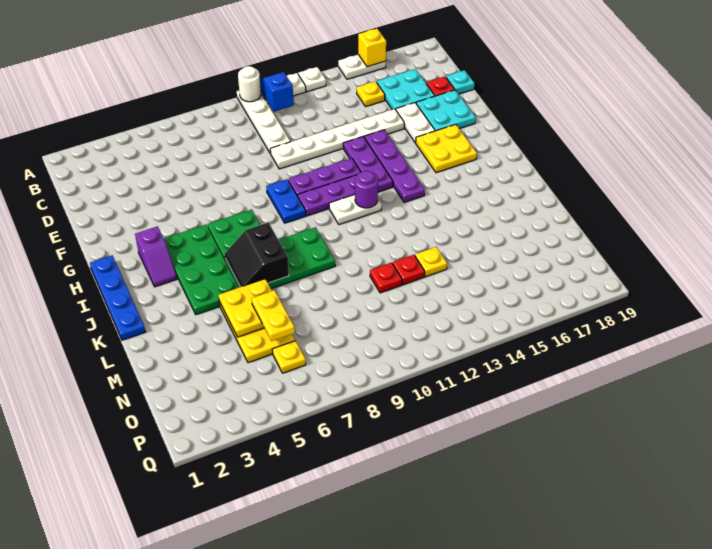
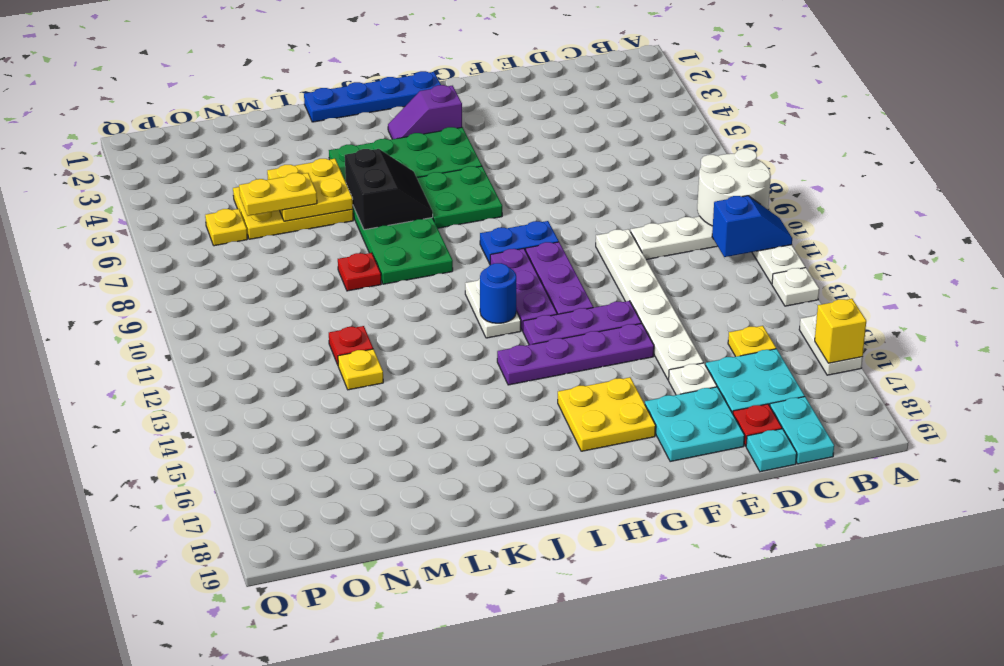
white 1x1 round brick [238,66,261,102] -> white 2x2 round brick [697,149,771,226]
none -> cyan 1x2 plate [770,397,834,464]
white 1x2 plate [396,103,435,143] -> white 1x1 plate [669,363,717,395]
purple 1x1 round brick [355,171,378,208] -> blue 1x1 round brick [480,263,516,323]
black 2x2 slope [225,223,289,287] -> black 2x2 slope turned to [345,149,433,230]
red 1x1 plate [370,263,402,293] -> red 1x1 plate moved to [338,253,381,291]

